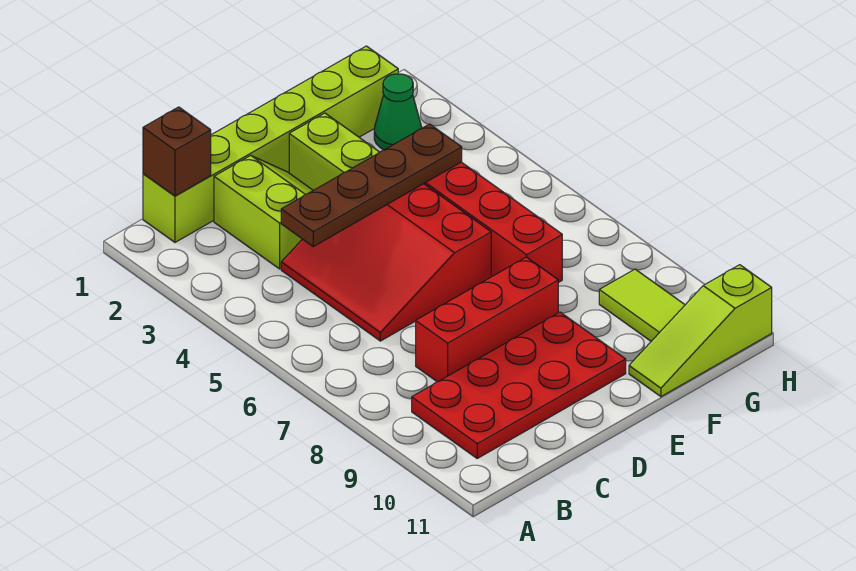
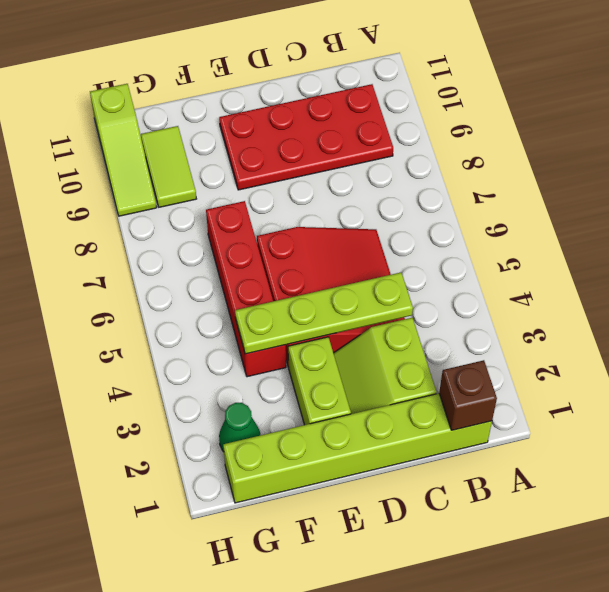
brown 1x4 plate [281,124,462,246] -> lime 1x4 plate [235,272,413,354]
red 1x3 brick [416,257,558,382] -> none
lime 1x3 slope [629,265,772,397] -> lime 1x3 slope turned to [90,84,157,216]

